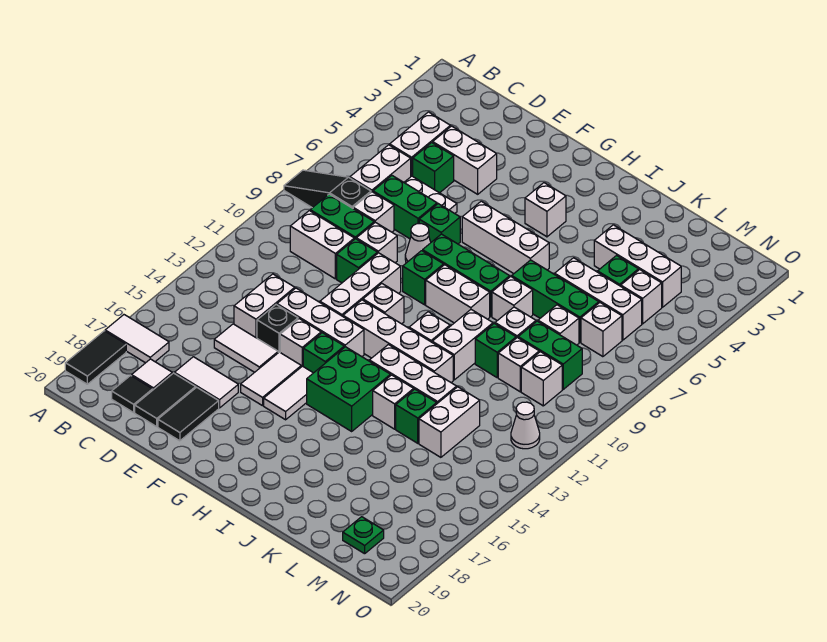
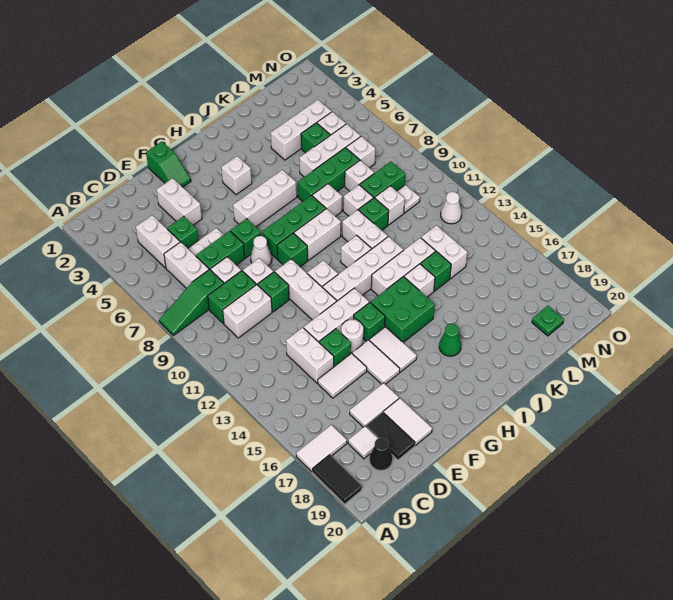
black 1x3 slope [284,170,371,208] -> green 1x3 slope [159,269,224,336]
black 1x1 tile [112,376,153,412] -> black 1x1 cone [370,438,392,470]
white 1x2 brick [433,126,497,194] -> white 1x2 brick turned to [157,178,202,225]
black 1x1 brick [257,305,298,353] -> green 1x1 brick [319,329,351,366]
black 1x2 tile [158,387,219,441] -> white 1x2 tile [383,398,432,446]
none -> green 1x2 slope [146,141,191,187]
white 1x1 brick [280,319,321,367] -> white 1x1 round brick [341,319,363,352]
none -> green 1x1 cone [439,324,461,356]
white 1x1 brick [521,352,562,406] -> white 1x1 plate [397,185,420,213]

